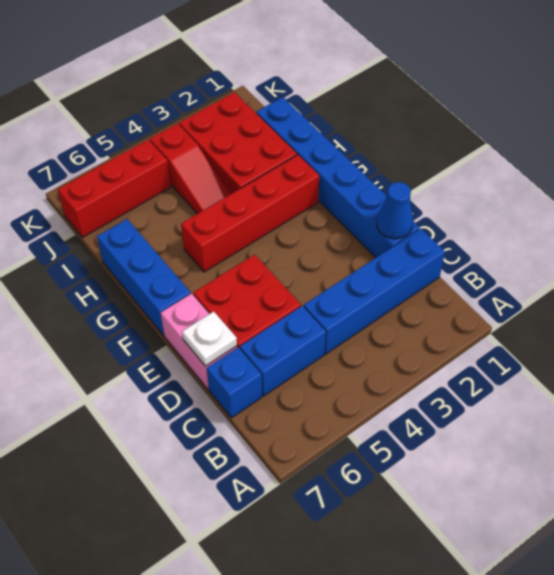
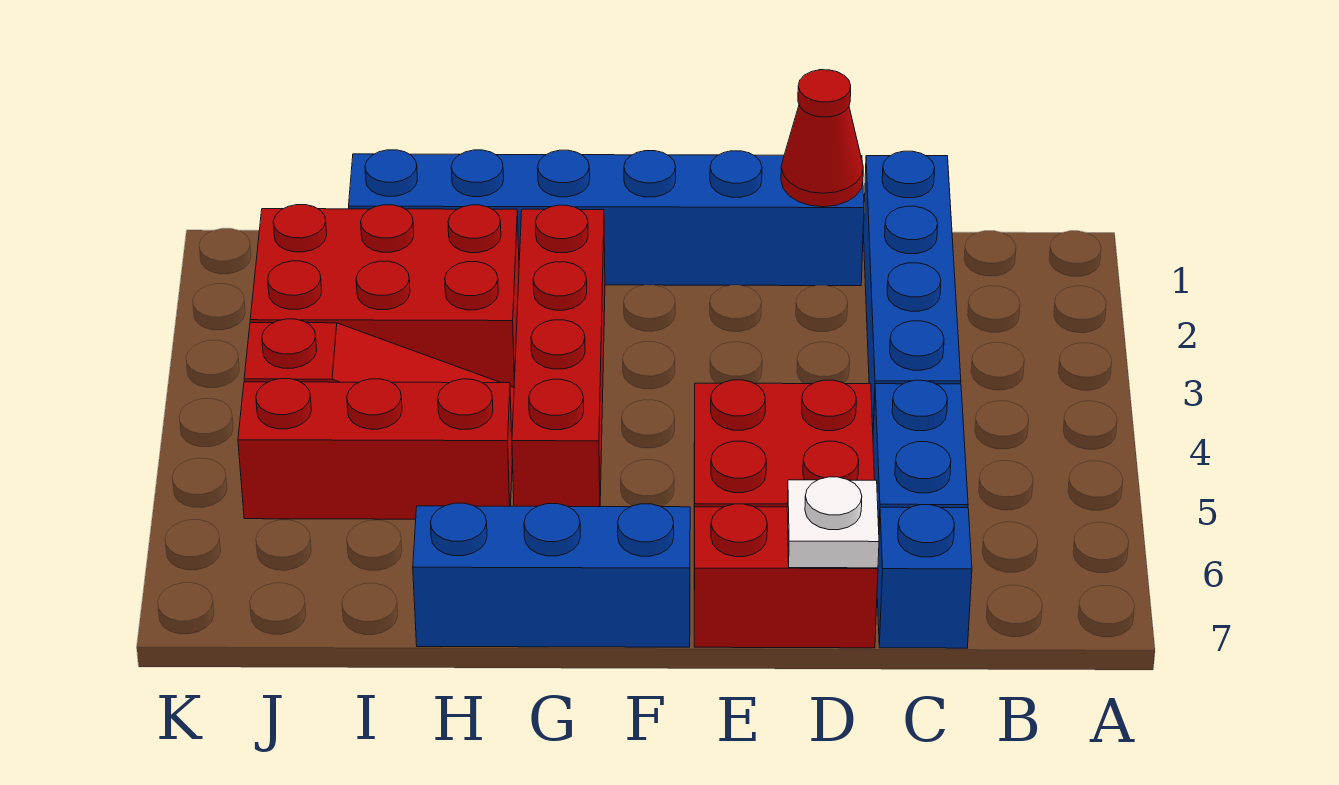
blue 1x1 cone [377,182,413,239] -> red 1x1 cone [781,70,863,207]
pink 1x2 brick [161,294,237,389] -> red 1x2 brick [694,504,878,648]
red 1x3 brick [58,140,171,237] -> red 1x3 brick turned to [238,379,512,519]

